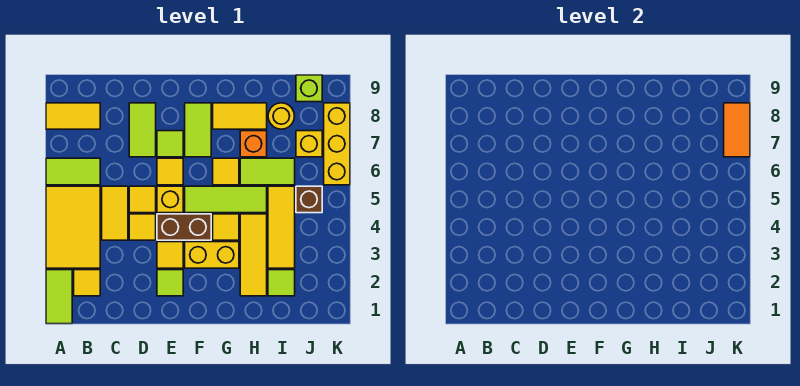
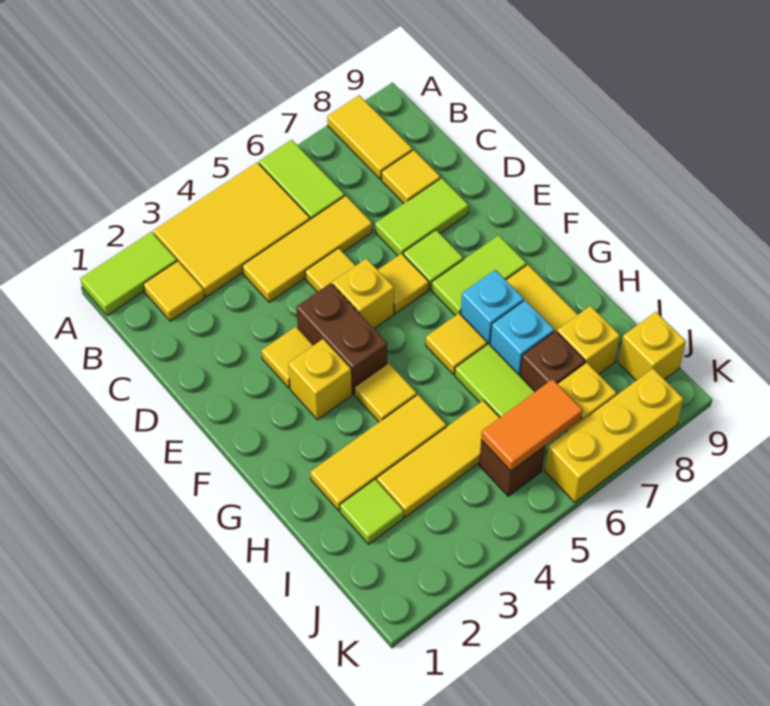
yellow 1x2 tile [102,186,128,240] -> yellow 1x3 tile [242,196,372,302]
yellow 1x1 tile [129,214,156,240] -> yellow 1x1 tile moved to [382,150,440,203]
lime 1x1 tile [157,270,183,296] -> none
yellow 1x2 brick [185,242,239,268] -> yellow 1x1 brick [288,339,352,420]
lime 1x3 tile [185,186,267,213] -> none
none -> cyan 1x1 brick [461,270,524,344]
orange 1x1 brick [240,131,267,157] -> cyan 1x1 brick [490,300,554,376]
none -> brown 1x1 brick [520,331,585,392]
yellow 1x1 round brick [268,103,294,129] -> yellow 1x1 brick [557,306,620,374]
lime 1x1 brick [296,75,322,102] -> yellow 1x1 brick [618,312,686,381]
orange 1x2 tile [724,103,750,157] -> orange 1x2 tile moved to [481,379,583,471]

